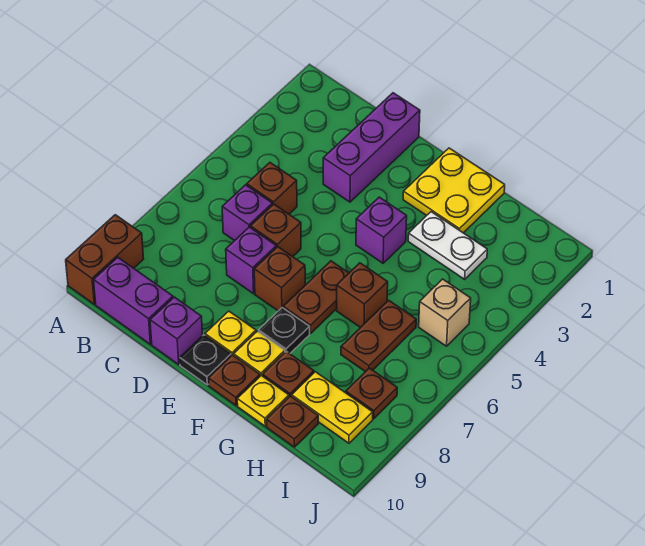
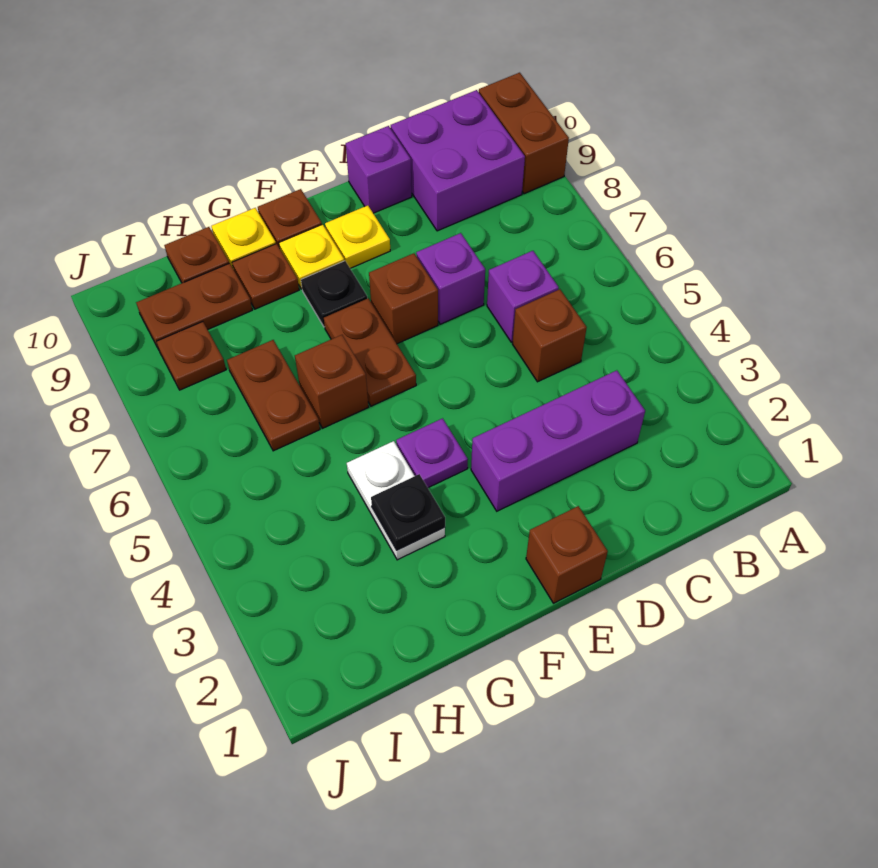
purple 1x2 brick [94,257,173,344] -> purple 2x2 brick [391,90,525,231]
purple 1x3 brick [323,93,420,202] -> purple 1x3 brick turned to [471,370,645,511]
brown 1x1 brick [250,204,301,257] -> brown 1x1 brick moved to [526,506,608,603]
black 1x1 plate [180,335,231,385] -> black 1x1 plate moved to [371,474,445,550]
yellow 2x2 plate [403,148,505,233] -> none
purple 1x1 brick [356,197,407,263] -> purple 1x1 plate [396,418,468,488]
white 1x2 plate [408,212,487,279] -> white 1x2 plate turned to [347,441,445,560]
yellow 1x2 plate [292,372,373,443] -> brown 1x2 plate [136,263,252,350]
tan 1x1 brick [419,279,471,346] -> none

